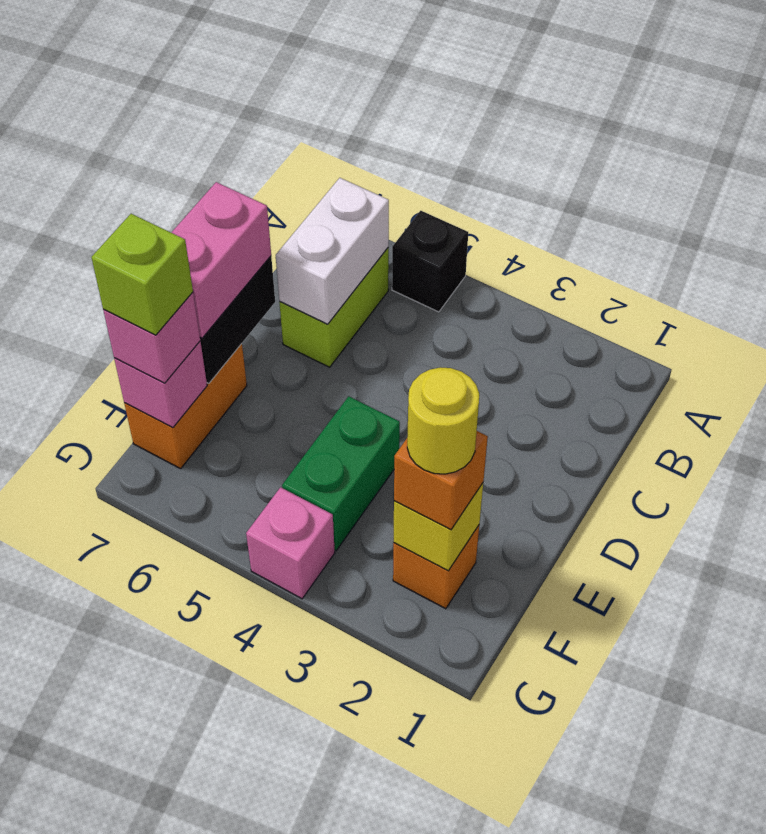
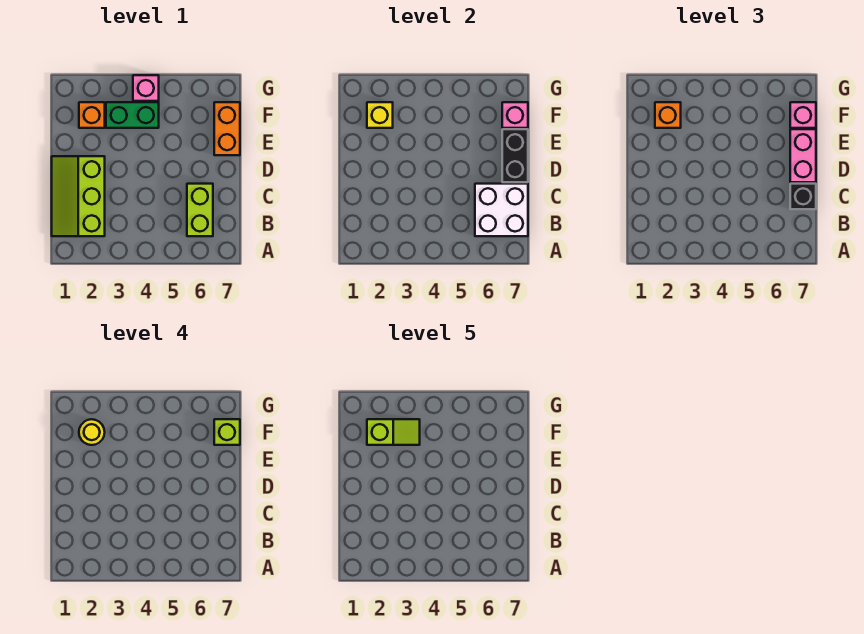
black 1x1 brick [392,211,468,312] -> black 1x1 brick moved to [790,184,816,209]
none -> lime 2x3 slope [52,156,105,236]
white 1x2 brick [276,178,389,324] -> white 2x2 brick [475,184,528,236]
green 1x2 brick [282,396,400,551] -> green 1x2 brick turned to [106,102,159,128]
none -> lime 1x2 slope [367,419,420,445]

